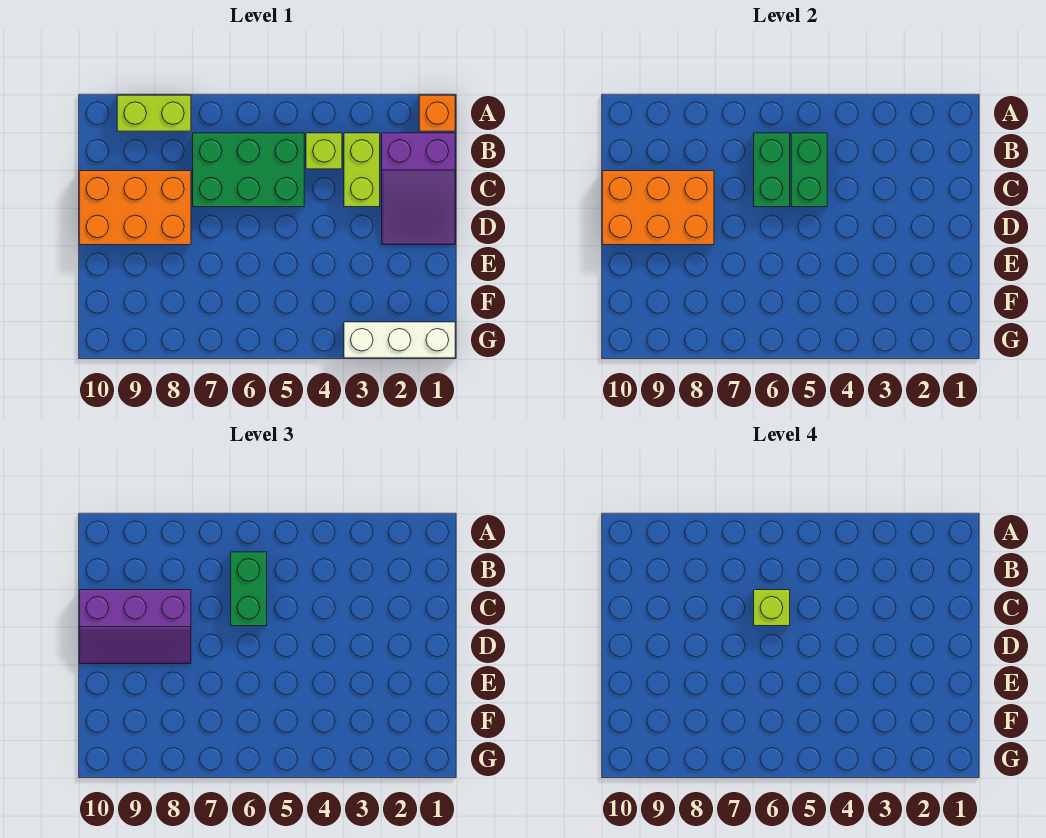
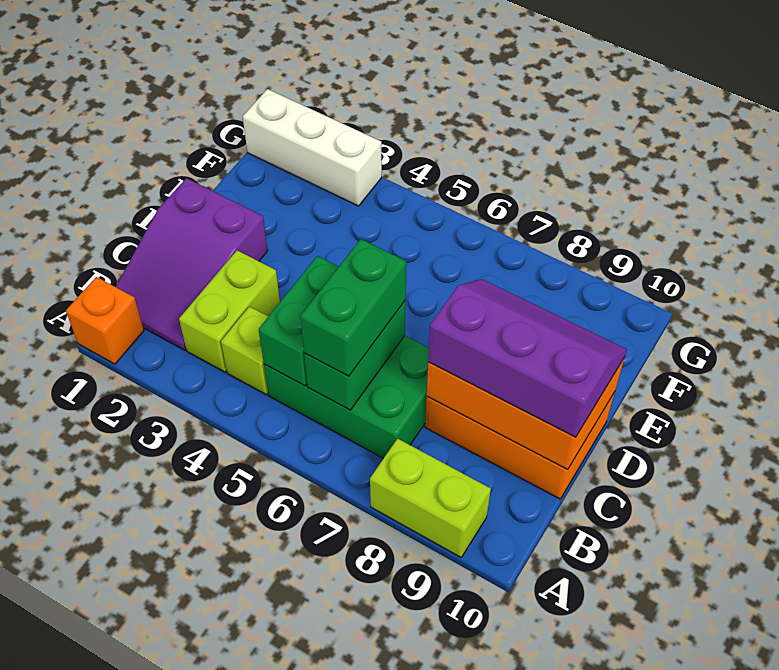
purple 2x3 slope [382,133,455,245] -> purple 2x3 slope turned to [116,178,268,350]
lime 1x1 brick [754,590,790,626] -> none

